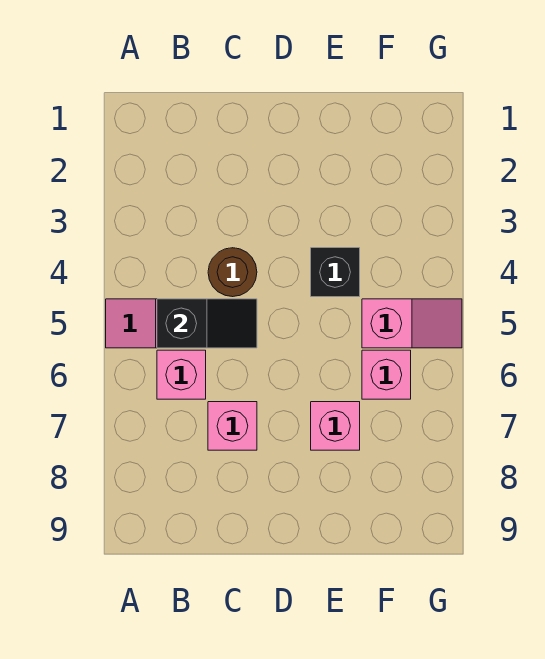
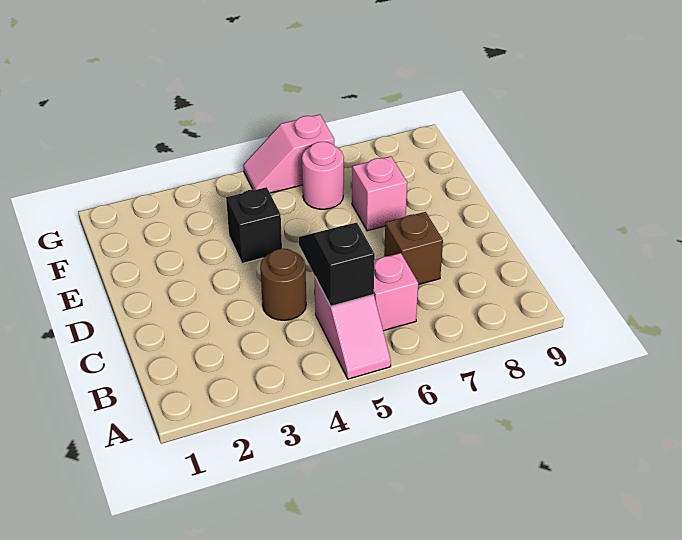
pink 1x1 brick [208,402,257,450] -> brown 1x1 brick [384,212,443,285]
pink 1x2 slope [362,299,462,348] -> pink 1x2 slope turned to [243,114,334,193]
pink 1x1 brick [362,350,411,399] -> pink 1x1 round brick [302,142,344,209]

